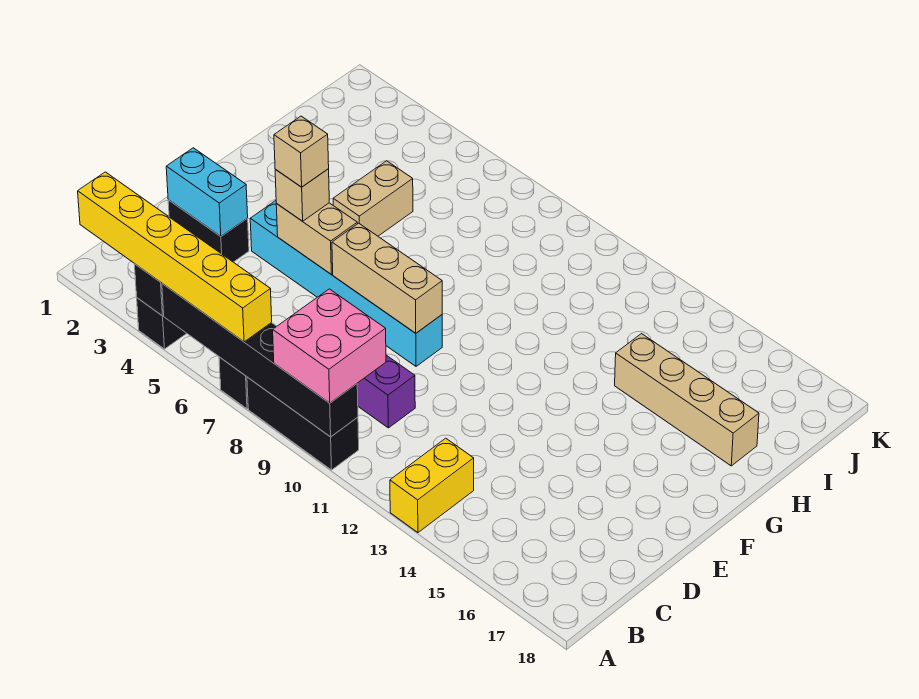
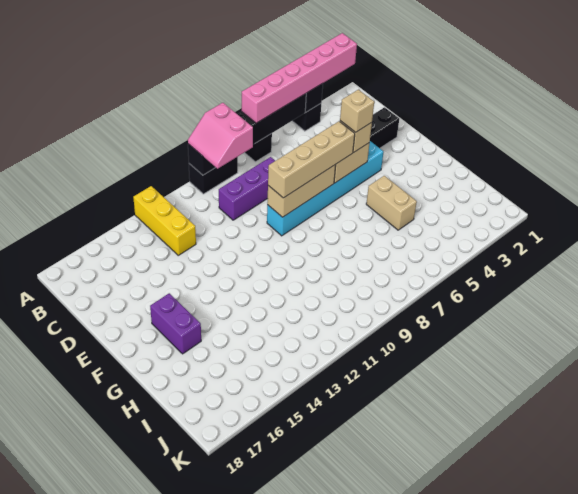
yellow 1x6 brick [78,172,272,342] -> pink 1x6 brick [242,33,357,123]
black 1x3 brick [247,377,359,470] -> black 1x2 brick [189,157,238,194]
pink 2x2 brick [273,289,386,403] -> pink 2x2 slope [188,103,253,169]
yellow 1x2 brick [390,438,474,533] -> yellow 1x3 brick [133,186,196,255]
cyan 1x2 brick [166,148,248,236] -> none
none -> purple 1x2 brick [150,293,201,354]
tan 1x4 brick [615,334,759,466] -> tan 1x4 brick moved to [268,121,355,198]

